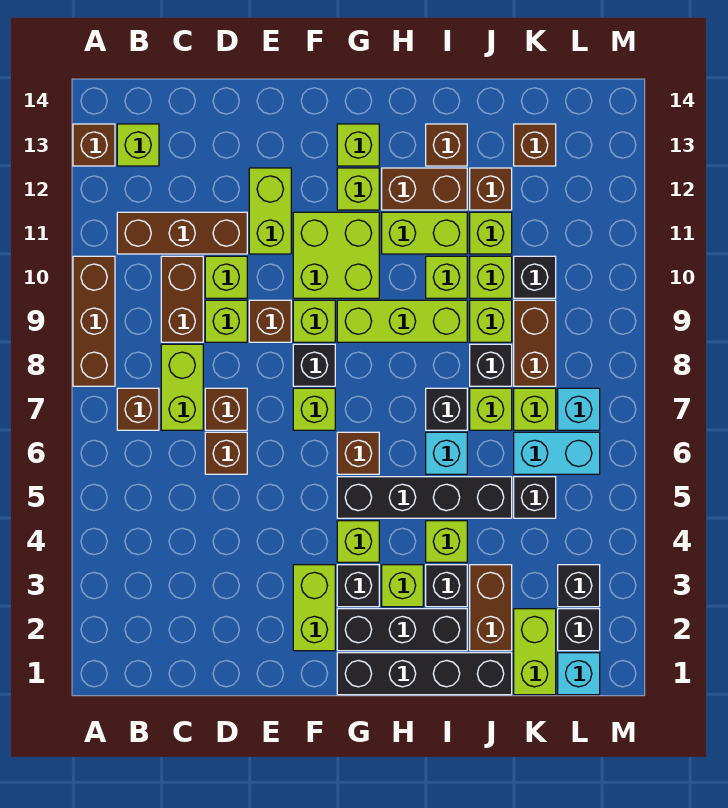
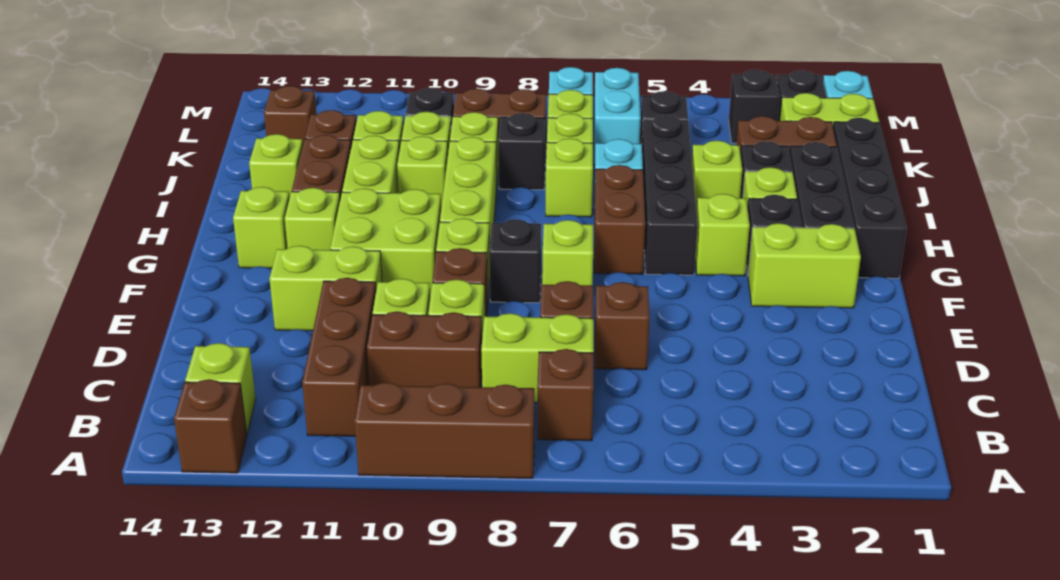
brown 1x1 brick [337,432,379,474] -> brown 1x2 brick [594,165,645,274]
black 1x1 brick [426,388,467,430] -> lime 1x1 brick [546,138,593,217]
brown 1x1 brick [426,124,467,166] -> lime 1x1 brick [249,134,303,197]

